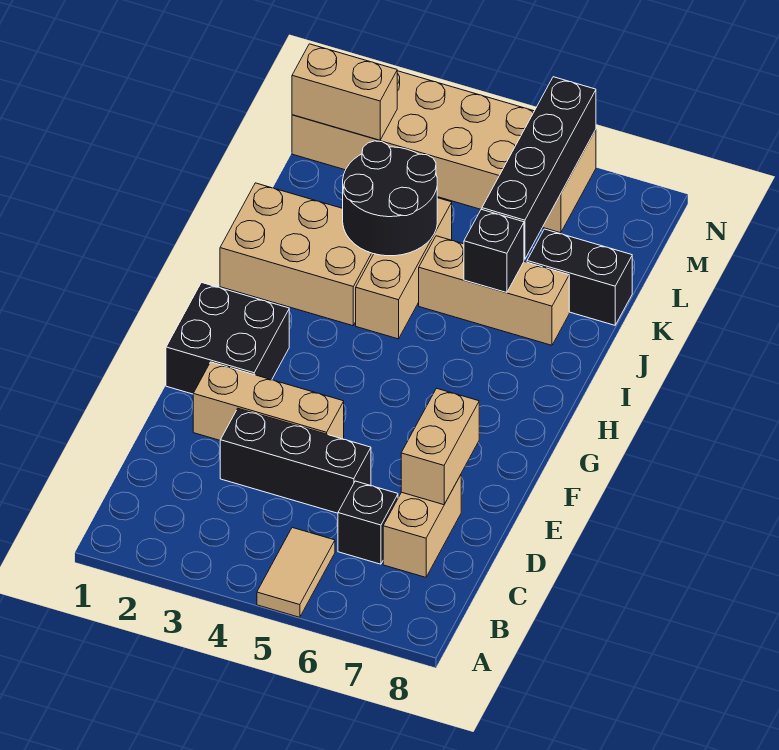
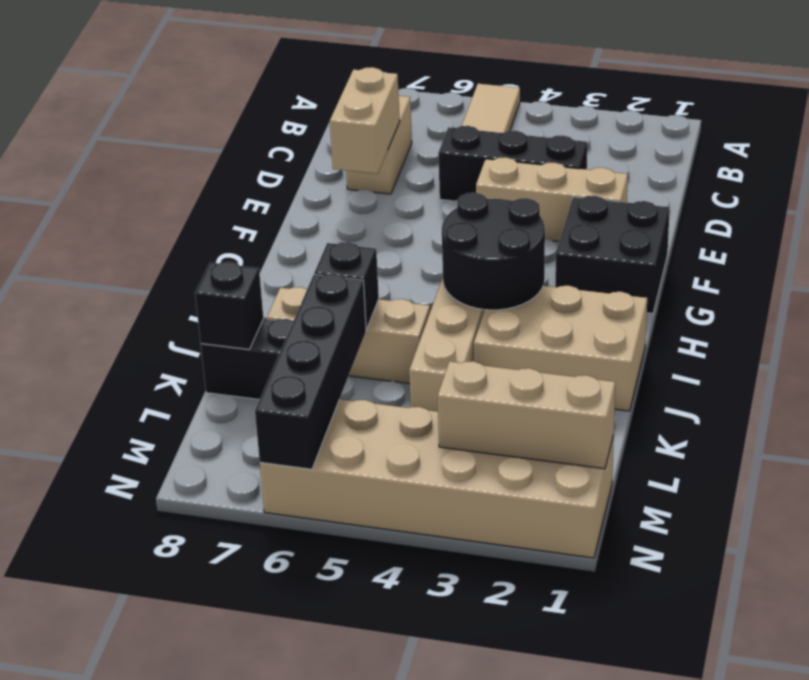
black 1x1 brick [338,481,398,564] -> black 1x1 brick moved to [195,262,263,349]
black 2x2 round brick [343,141,437,256] -> black 2x2 round brick moved to [442,193,545,310]
tan 1x2 brick [292,44,397,140] -> tan 1x3 brick [438,361,615,469]

